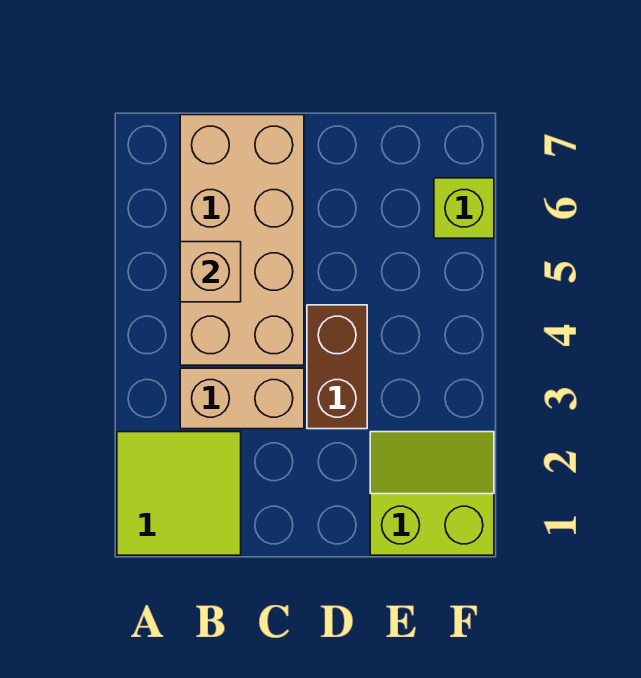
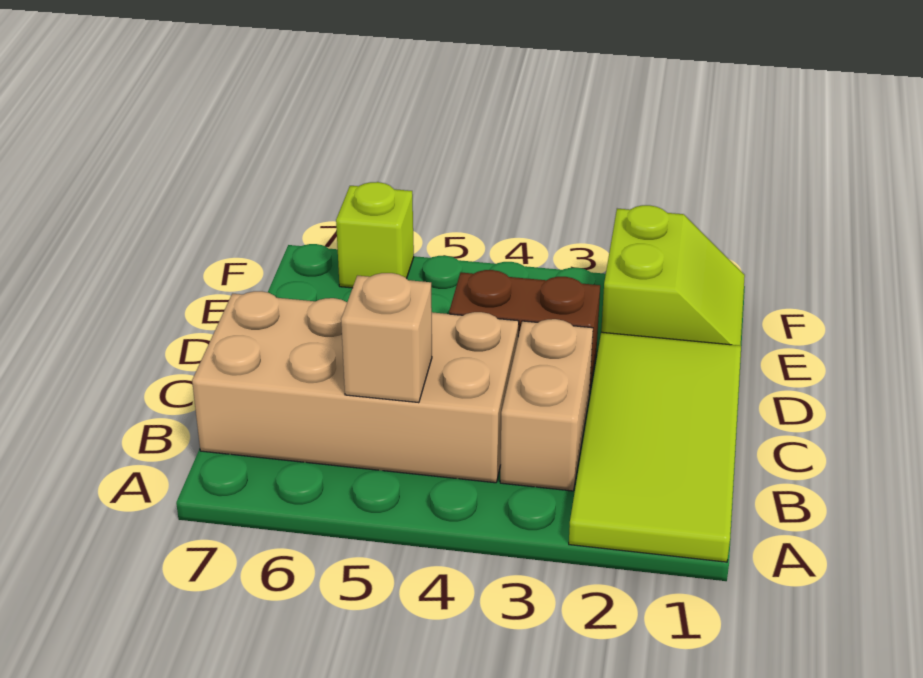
lime 2x2 tile [117,432,241,555] -> lime 2x4 tile [569,332,741,562]
lime 2x2 slope [370,432,494,555] -> lime 2x2 slope turned to [601,205,745,346]

